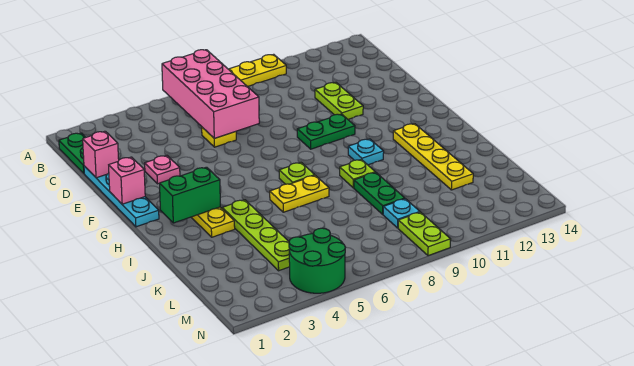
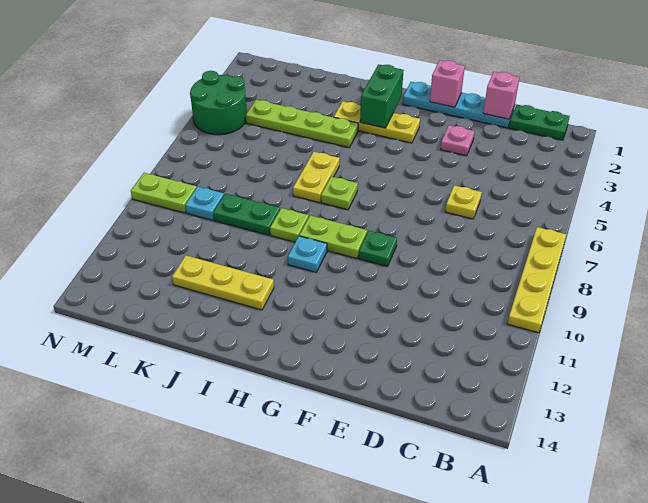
pink 2x4 brick [162,50,259,138] -> none
lime 1x2 plate [315,83,363,119] -> lime 1x2 plate moved to [299,215,367,259]
green 1x2 plate [297,114,355,149] -> green 1x1 plate [359,231,397,266]
yellow 1x4 plate [393,124,473,190] -> yellow 1x3 plate [172,255,274,310]

